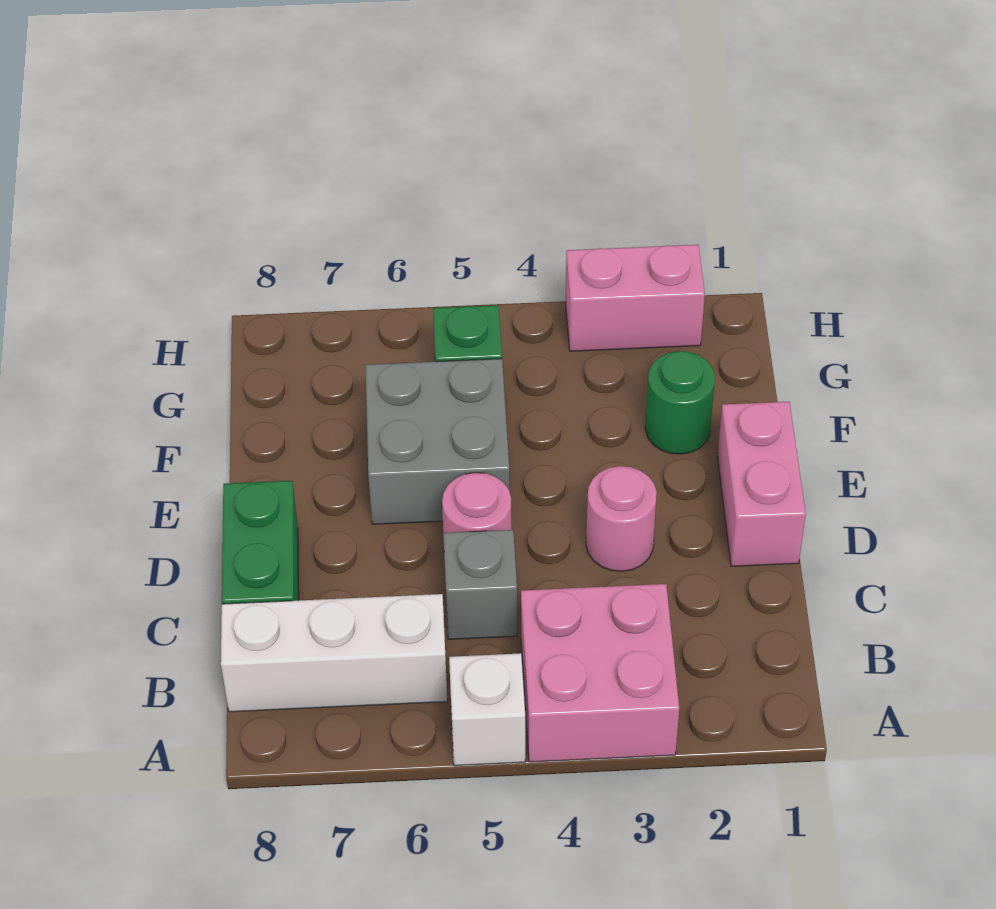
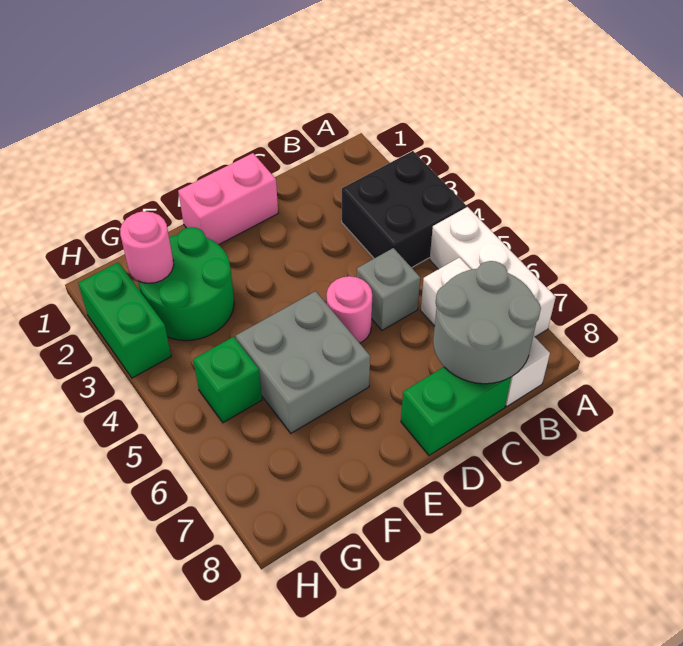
pink 2x2 brick [521,584,679,762] -> black 2x2 brick [342,151,466,268]
white 1x1 brick [449,653,525,766] -> white 1x3 brick [430,207,556,337]
none -> grey 2x2 round brick [433,261,541,384]
pink 1x1 round brick [586,466,657,571] -> pink 1x1 round brick moved to [120,212,174,283]
green 1x1 round brick [645,351,715,454] -> green 2x2 round brick [138,227,234,340]
pink 1x2 brick [565,245,705,351] -> green 1x2 brick [78,263,171,378]

